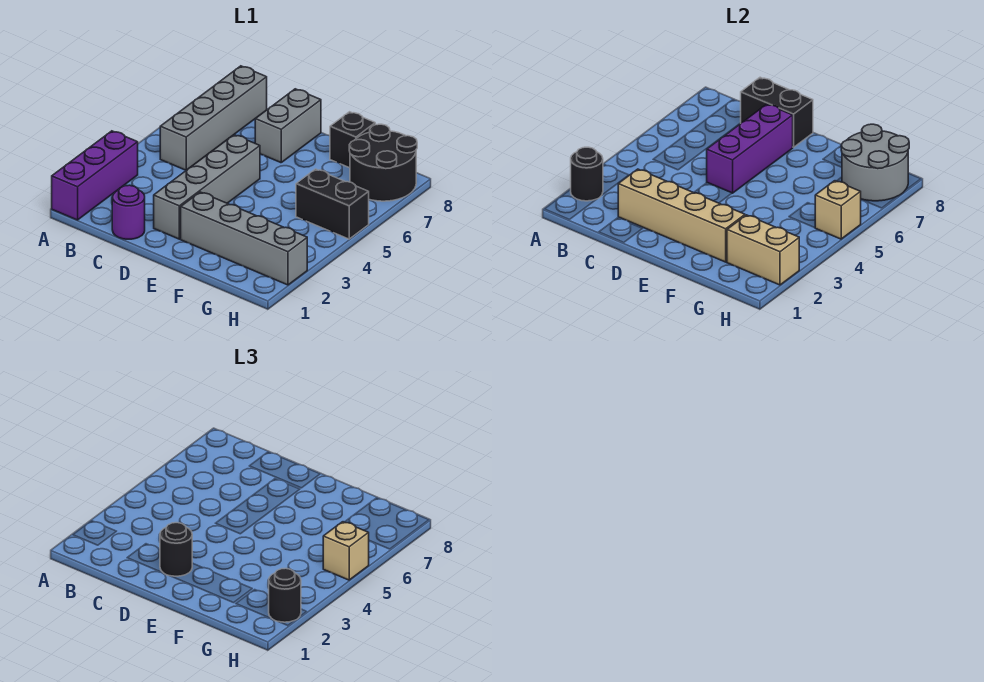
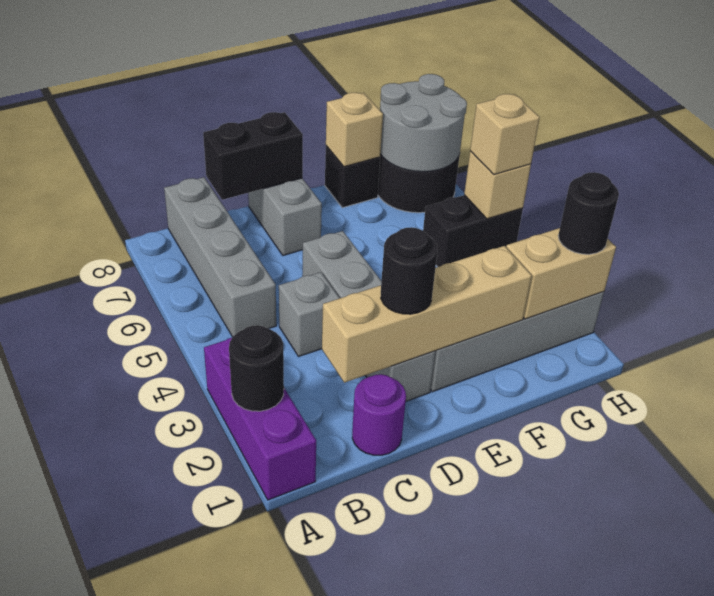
none -> grey 1x1 brick [279,272,340,357]
purple 1x3 brick [707,104,793,193] -> none
none -> tan 1x1 brick [326,93,383,167]

